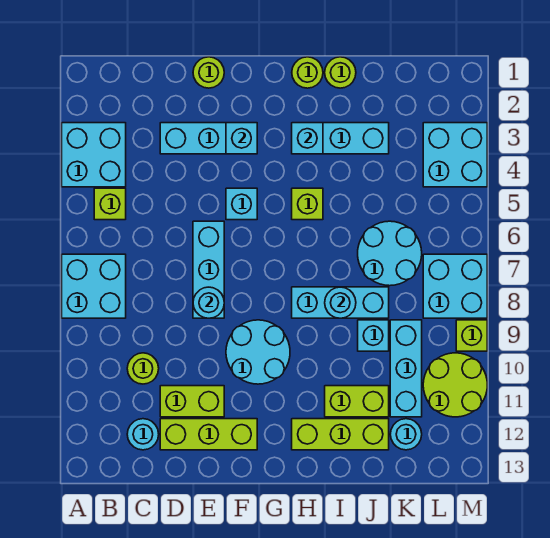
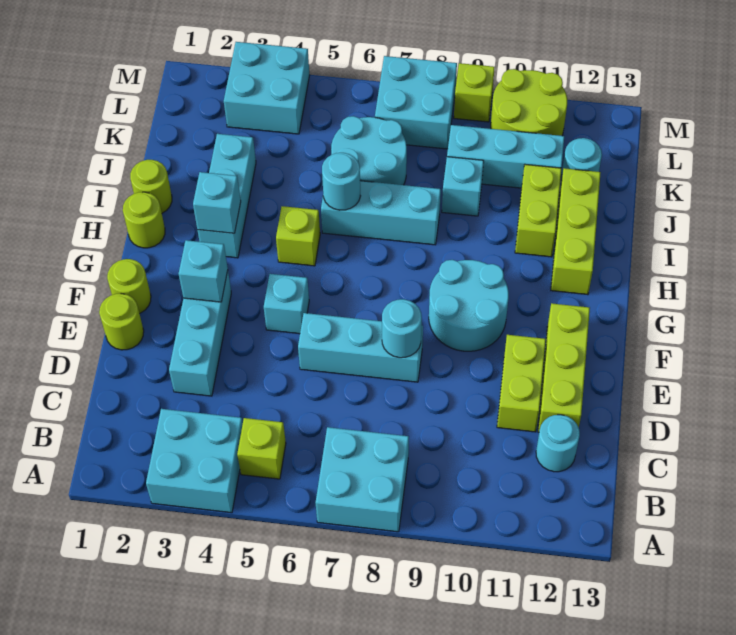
lime 1x1 round brick [127,353,159,384] -> lime 1x1 round brick moved to [107,259,151,313]
cyan 1x3 brick [292,287,389,318] -> cyan 1x3 brick turned to [321,181,441,245]
cyan 1x1 round brick [325,287,356,318] -> cyan 1x1 round brick moved to [322,153,360,210]

